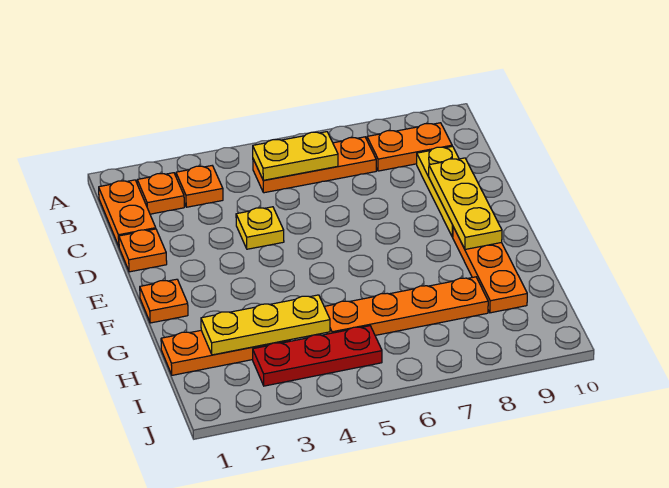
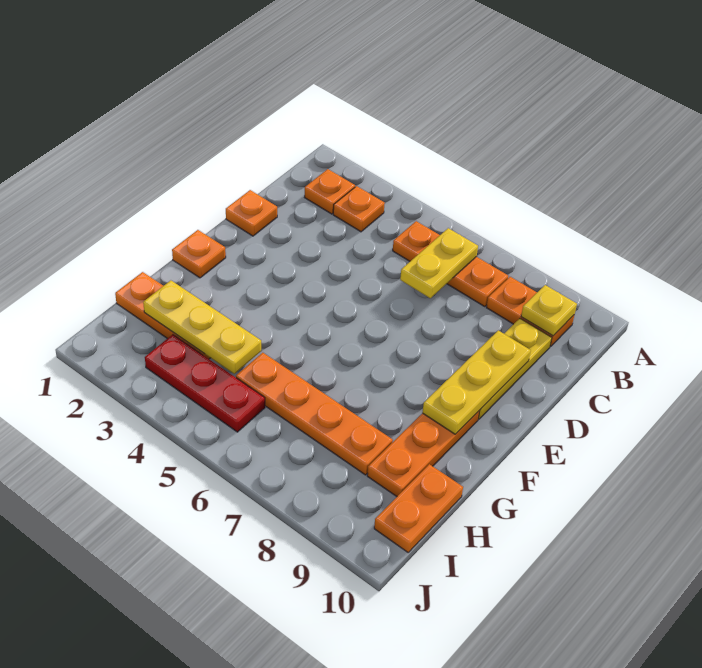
orange 1x2 plate [99,180,156,246] -> orange 1x2 plate moved to [374,464,463,552]
yellow 1x2 plate [253,132,338,180] -> yellow 1x2 plate turned to [400,228,478,298]
yellow 1x1 plate [236,207,284,249] -> yellow 1x1 plate moved to [521,285,577,336]

